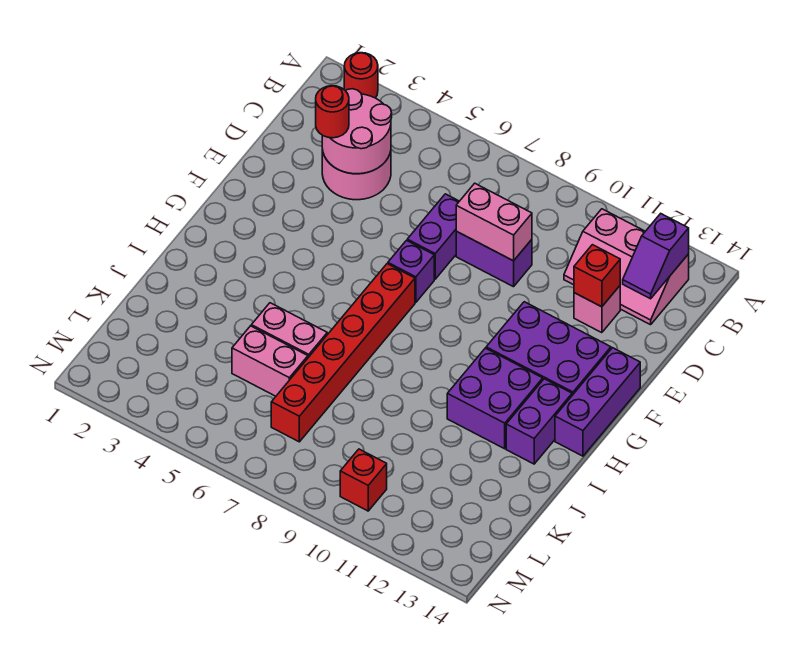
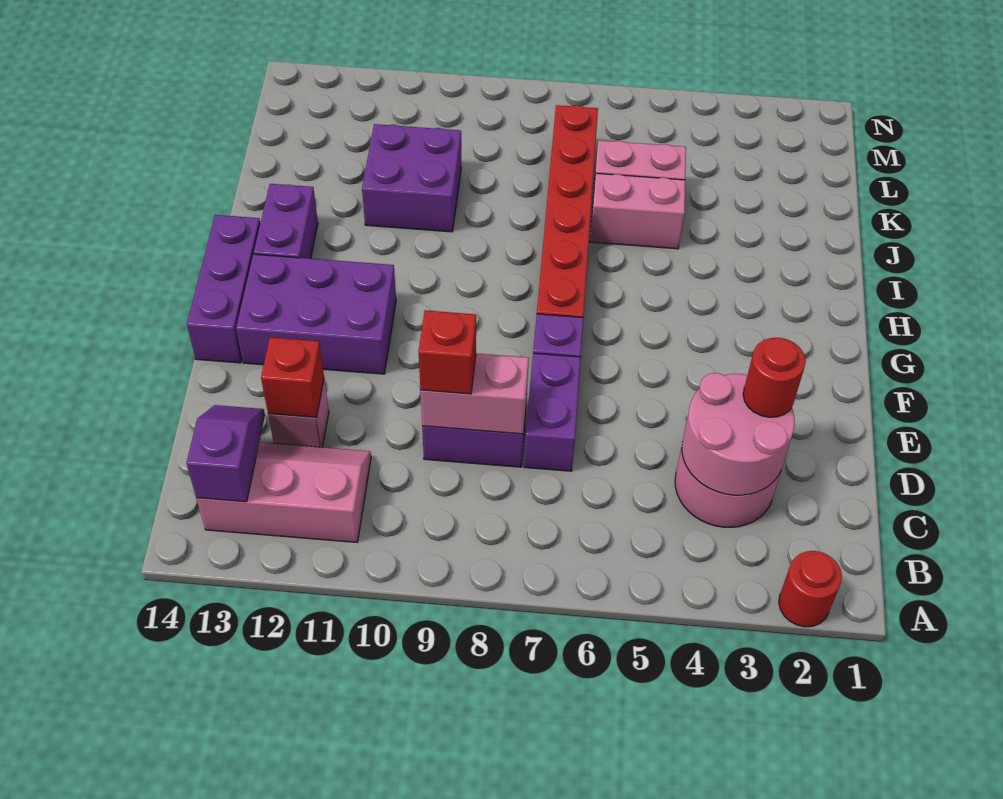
purple 2x2 brick [447,348,543,449] -> purple 2x2 brick moved to [362,124,461,232]
red 1x1 brick [340,449,387,511] -> red 1x1 brick moved to [419,310,476,394]

